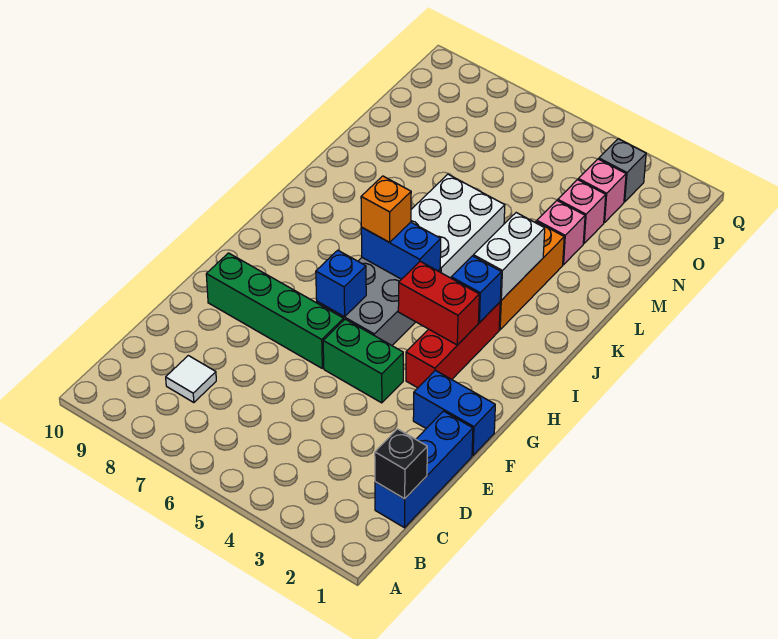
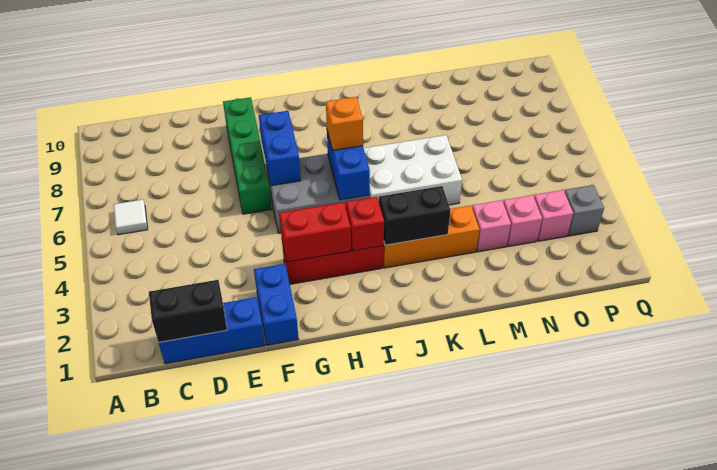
black 1x1 brick [375,429,427,499] -> black 1x2 brick [148,280,227,342]
white 1x1 tile [166,356,216,403] -> white 1x1 tile moved to [113,200,148,235]
green 1x2 brick [323,319,403,403] -> none
blue 1x1 brick [316,250,366,317] -> blue 1x2 brick [259,111,301,186]
red 1x2 brick [398,261,479,345] -> red 1x2 brick turned to [279,202,351,262]
blue 1x1 brick [451,256,501,323] -> red 1x1 brick [346,197,384,251]
white 1x2 brick [473,213,545,300] -> black 1x2 brick [379,186,451,245]

